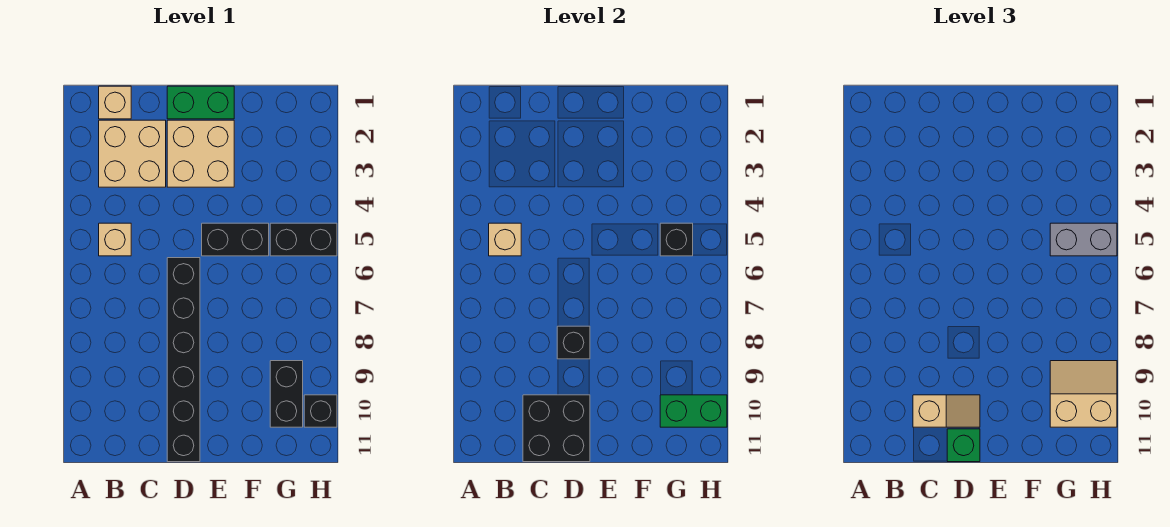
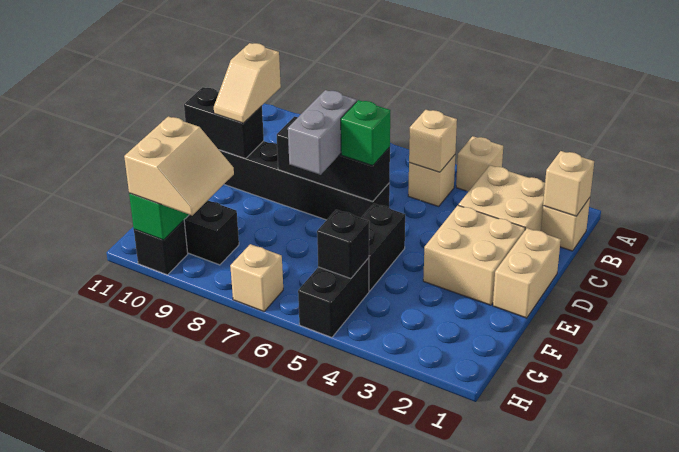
none -> tan 1x1 brick [456,136,503,192]
none -> tan 1x1 brick [543,151,594,216]
black 2x2 brick [523,395,590,462] -> black 1x2 brick [184,87,264,159]
green 1x2 brick [167,86,234,119] -> tan 1x2 brick [493,228,561,318]
black 1x1 brick [557,326,590,359] -> black 1x3 brick [277,117,390,202]
green 1x1 brick [947,429,980,462] -> green 1x1 brick moved to [341,100,390,165]
grey 1x2 brick [1050,223,1117,256] -> grey 1x2 brick moved to [288,90,357,175]
none -> tan 1x1 brick [230,244,283,312]

